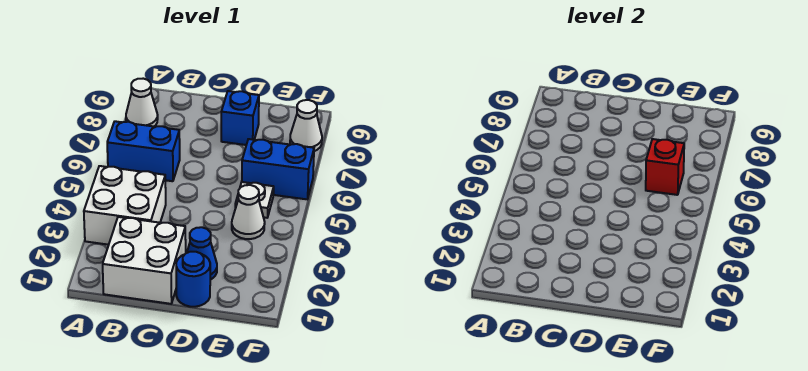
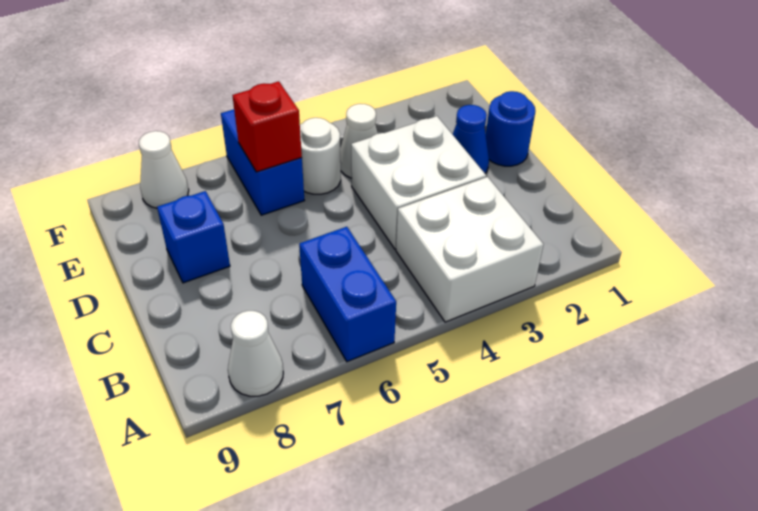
white 2x2 brick [103,217,186,304] -> white 2x2 brick moved to [351,116,486,249]
white 1x1 plate [235,182,274,218] -> white 1x1 round brick [300,118,341,194]

